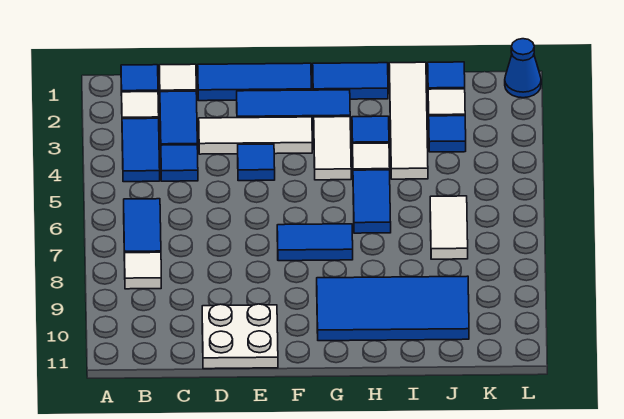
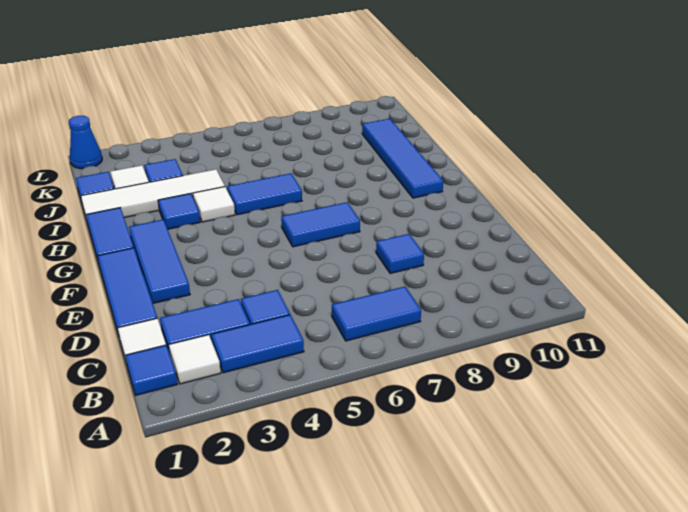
white 1x1 tile [125,252,161,289] -> none
white 1x3 tile [199,117,312,154] -> none
white 2x2 plate [202,304,278,369] -> none
blue 1x1 tile [238,144,275,181] -> blue 1x1 tile moved to [376,234,424,274]
blue 1x2 tile [277,224,353,261] -> blue 1x2 tile turned to [281,202,360,247]
white 1x2 tile [314,117,351,180] -> none
blue 2x4 tile [317,276,469,341] -> blue 1x4 tile [362,119,443,198]
white 1x2 tile [430,196,468,259] -> none

